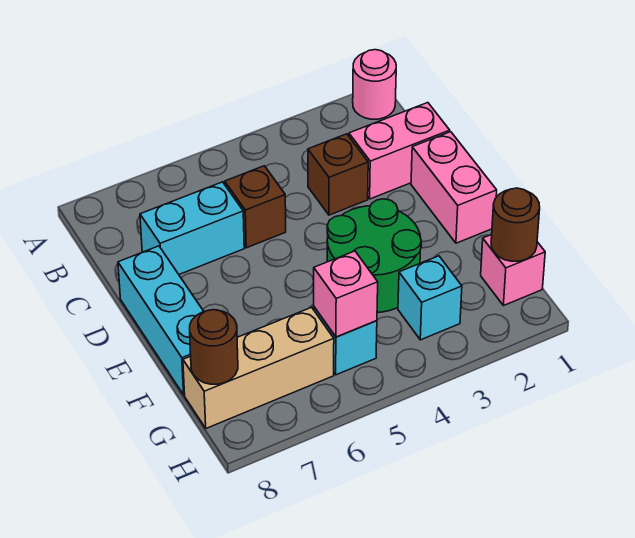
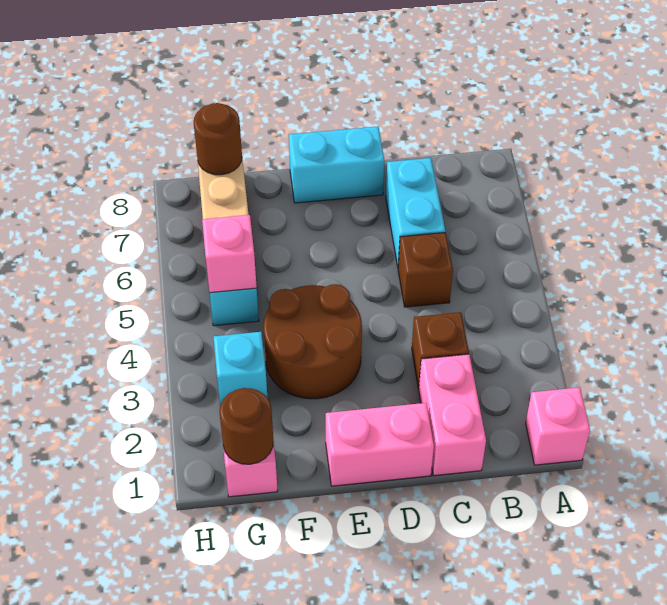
pink 1x1 round brick [353,50,396,119] -> pink 1x1 brick [526,387,590,465]
cyan 1x3 brick [118,246,204,395] -> cyan 1x2 brick [289,127,384,203]
green 2x2 round brick [327,199,421,312] -> brown 2x2 round brick [264,284,362,399]

